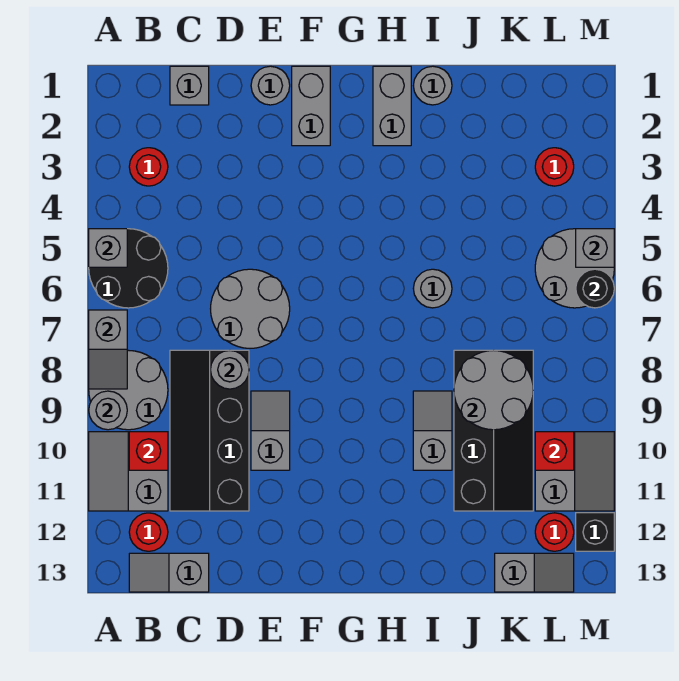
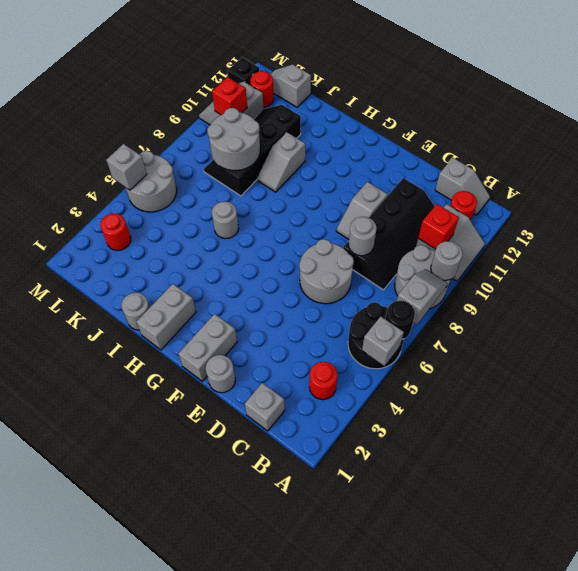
black 1x1 round brick [576,269,614,308] -> black 1x1 round brick moved to [385,301,415,339]

